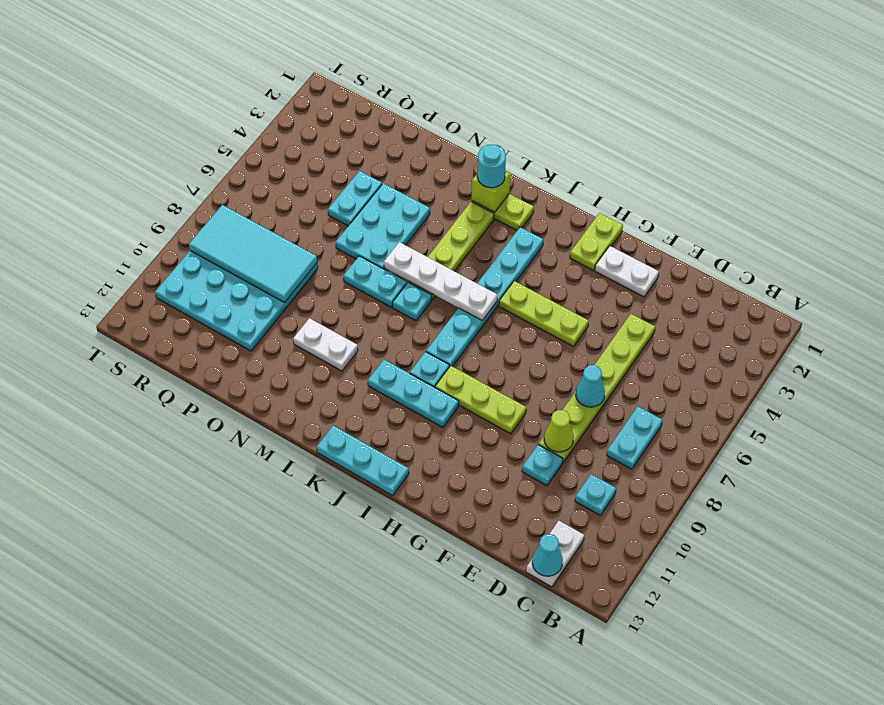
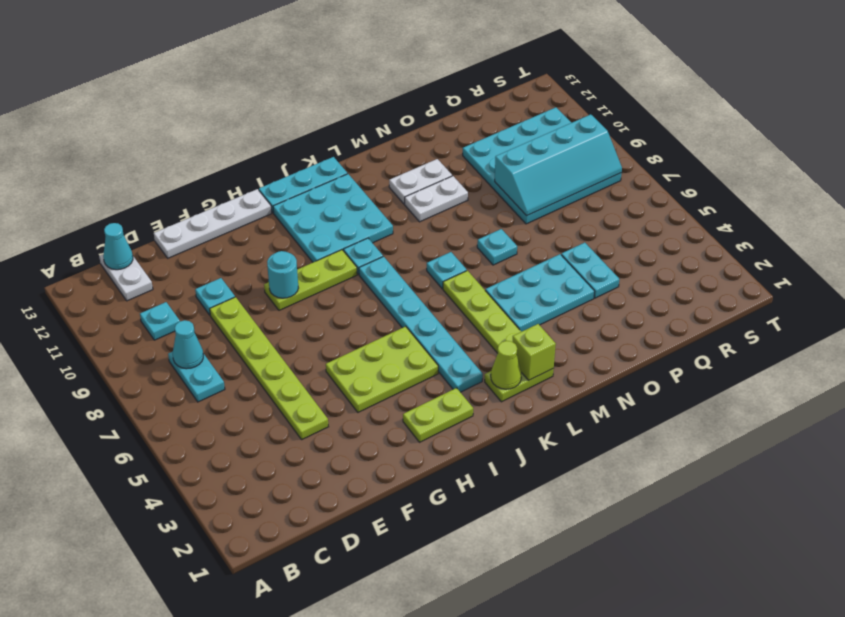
cyan 1x1 cone [576,365,605,407] -> cyan 1x1 cone moved to [173,320,203,369]
lime 1x1 cone [544,410,574,452] -> lime 1x1 cone moved to [491,341,521,389]
white 1x2 plate [595,246,659,297] -> white 1x2 plate moved to [389,159,452,204]
lime 1x3 plate [499,281,589,346] -> lime 2x3 plate [326,326,438,412]
lime 1x2 plate [570,213,623,270] -> lime 1x2 plate turned to [403,388,473,442]
cyan 1x3 plate [368,360,459,427] -> cyan 3x3 plate [273,174,393,262]
white 1x4 plate [384,242,498,320] -> white 1x4 plate moved to [154,189,272,258]
cyan 1x1 round brick [477,145,506,188] -> cyan 1x1 round brick moved to [267,251,298,298]
cyan 1x2 plate [344,256,407,307] -> cyan 1x1 plate [477,229,517,265]
cyan 2x3 plate [336,183,430,270] -> cyan 2x3 plate turned to [485,254,595,332]
cyan 2x4 tile [189,205,317,302] -> cyan 2x4 slope [495,114,622,216]

